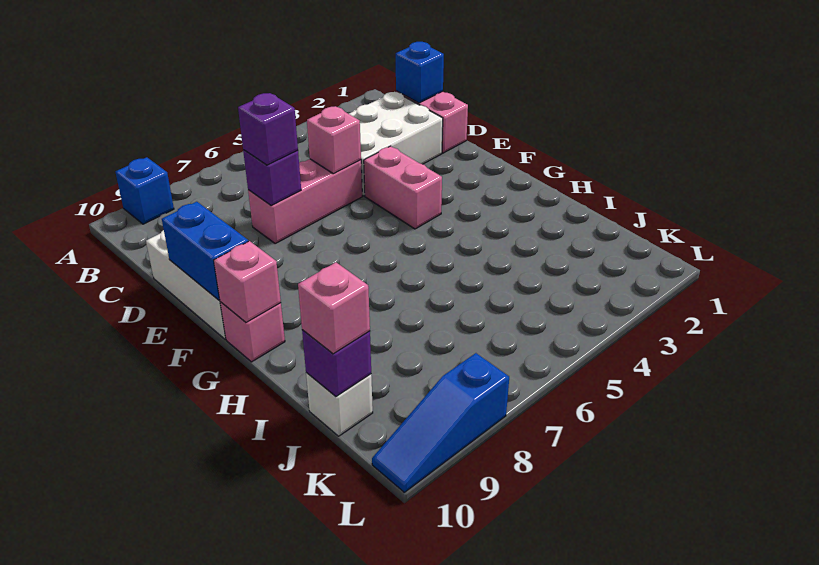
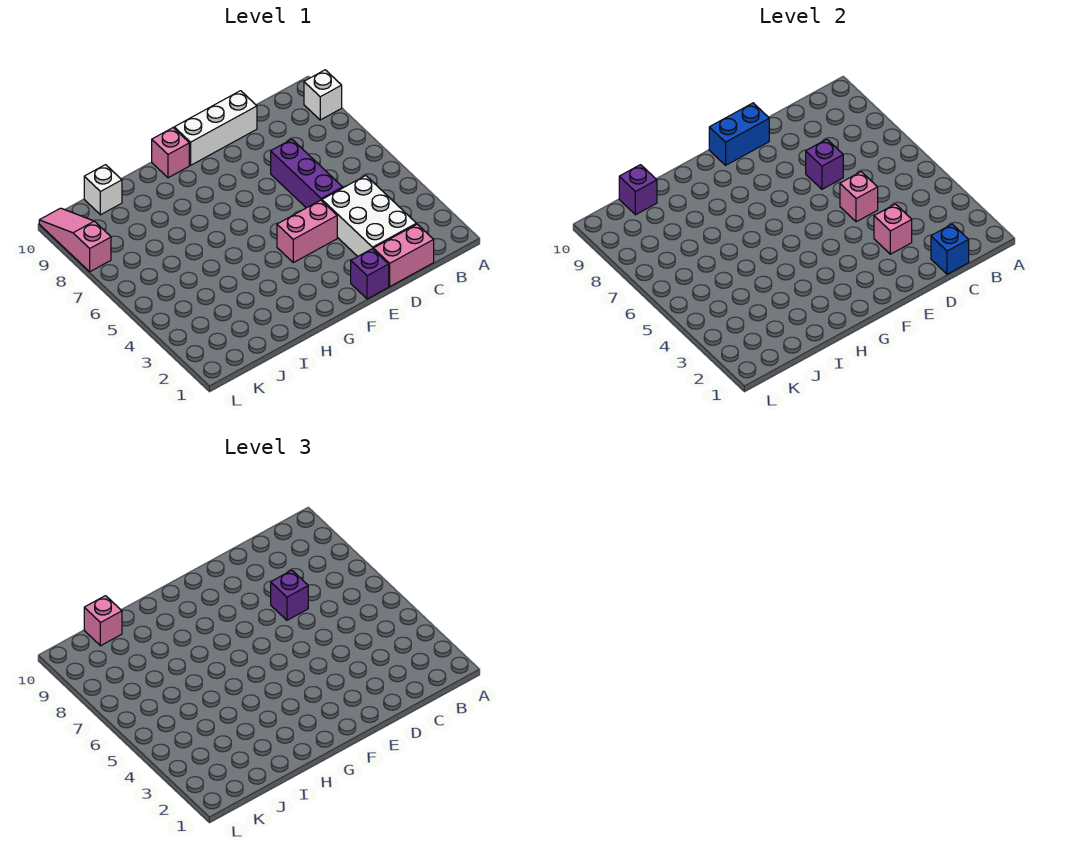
blue 1x1 brick [116,157,174,224] -> white 1x1 brick [304,70,342,120]
pink 1x3 brick [248,159,362,243] -> purple 1x3 brick [271,139,343,208]
none -> purple 1x1 brick [351,249,389,299]
pink 1x1 brick [214,241,281,322] -> pink 1x1 brick moved to [874,204,912,254]
blue 1x3 slope [372,353,509,492] -> pink 1x3 slope [39,208,111,272]

